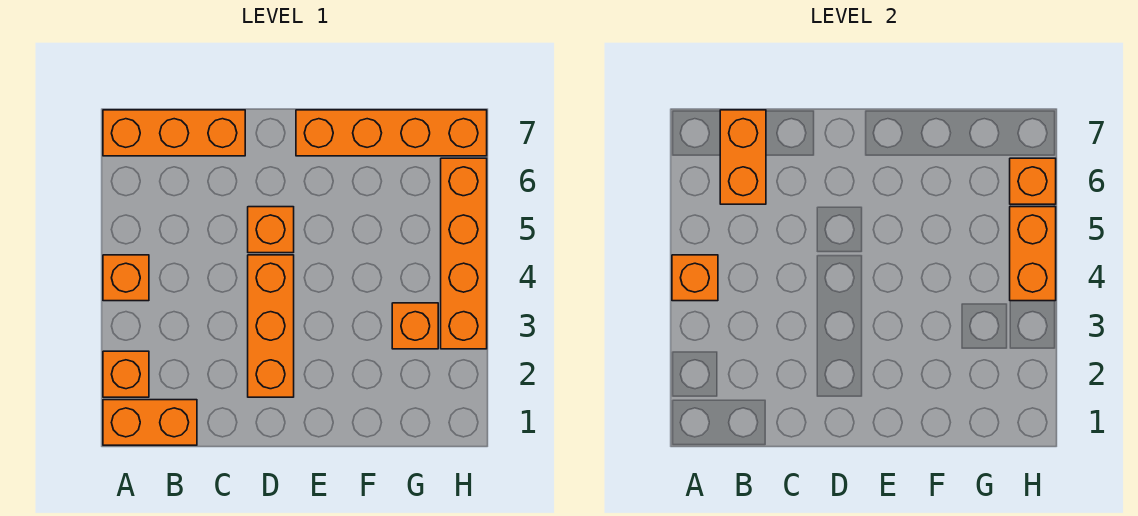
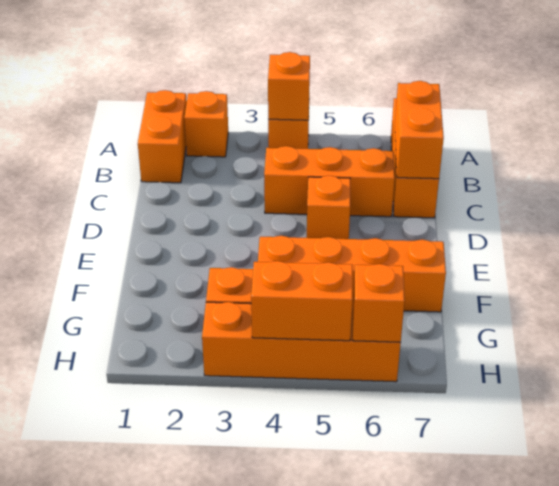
orange 1x2 brick [720,110,766,204] -> orange 1x2 brick turned to [395,81,444,179]
orange 1x3 brick [248,255,294,397] -> orange 1x3 brick moved to [264,146,395,217]
orange 1x4 brick [296,110,487,156] -> orange 1x4 brick turned to [258,236,446,312]

